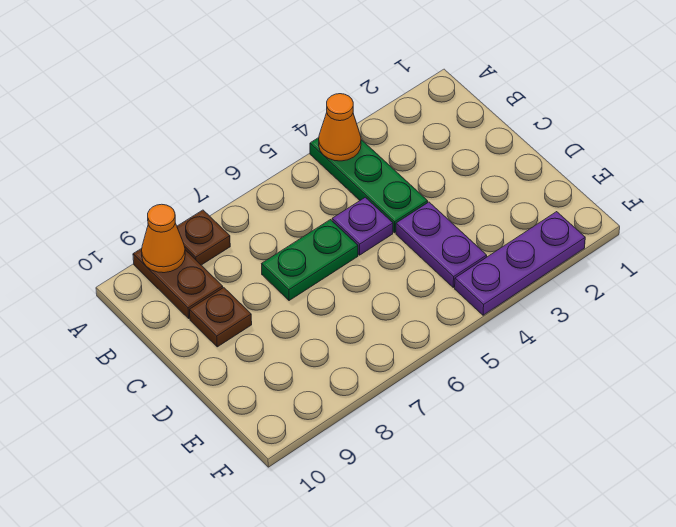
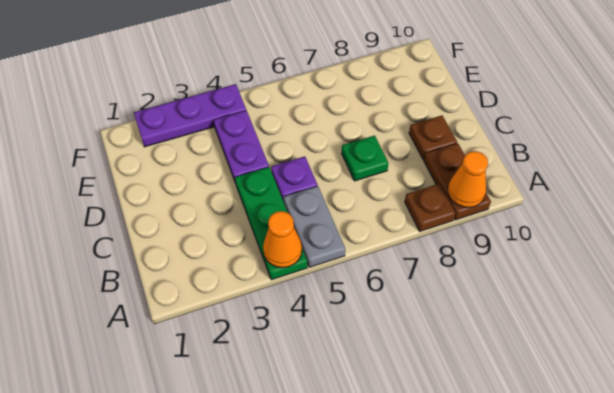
none -> grey 1x2 plate [284,186,345,267]
green 1x2 plate [262,220,358,301] -> green 1x1 plate [342,136,388,181]

